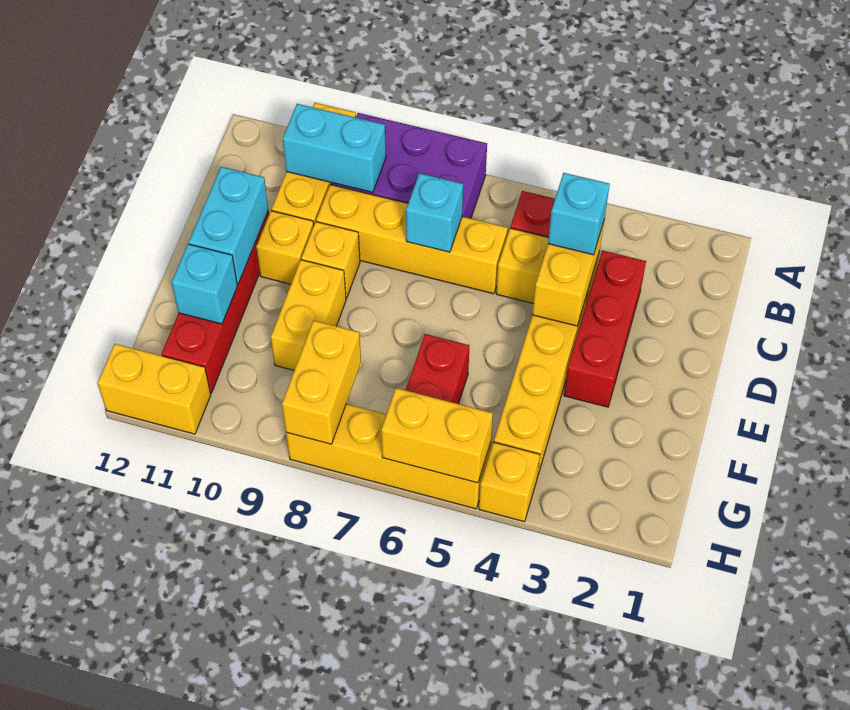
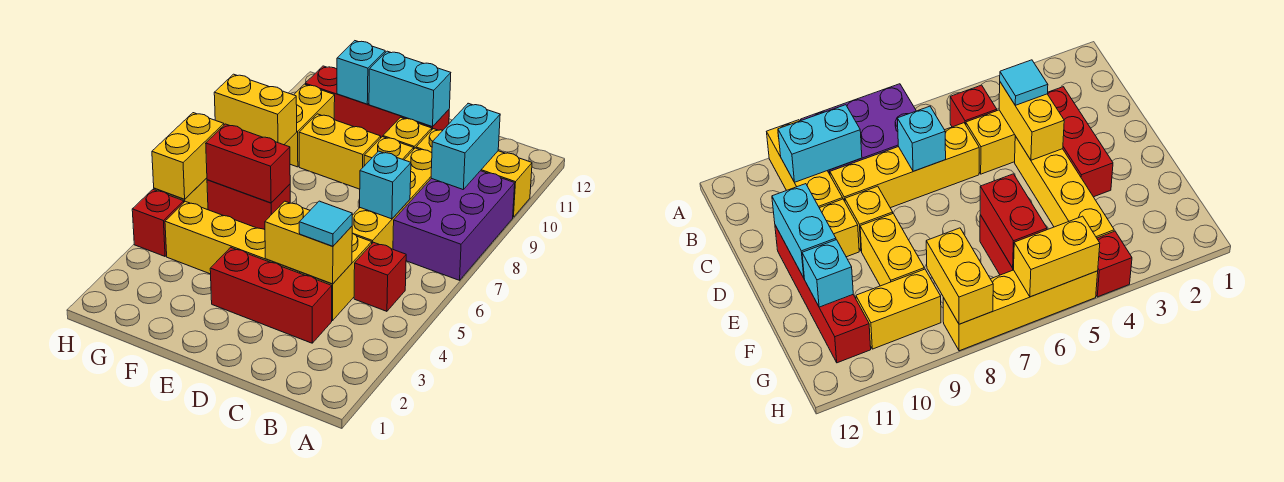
cyan 1x1 brick [548,173,610,255] -> cyan 1x1 tile [299,201,352,246]
none -> red 1x2 brick [206,124,290,203]
yellow 1x1 brick [479,442,540,522] -> red 1x1 brick [132,189,184,256]
yellow 1x2 brick [98,344,211,434] -> yellow 1x2 brick moved to [284,84,335,167]

